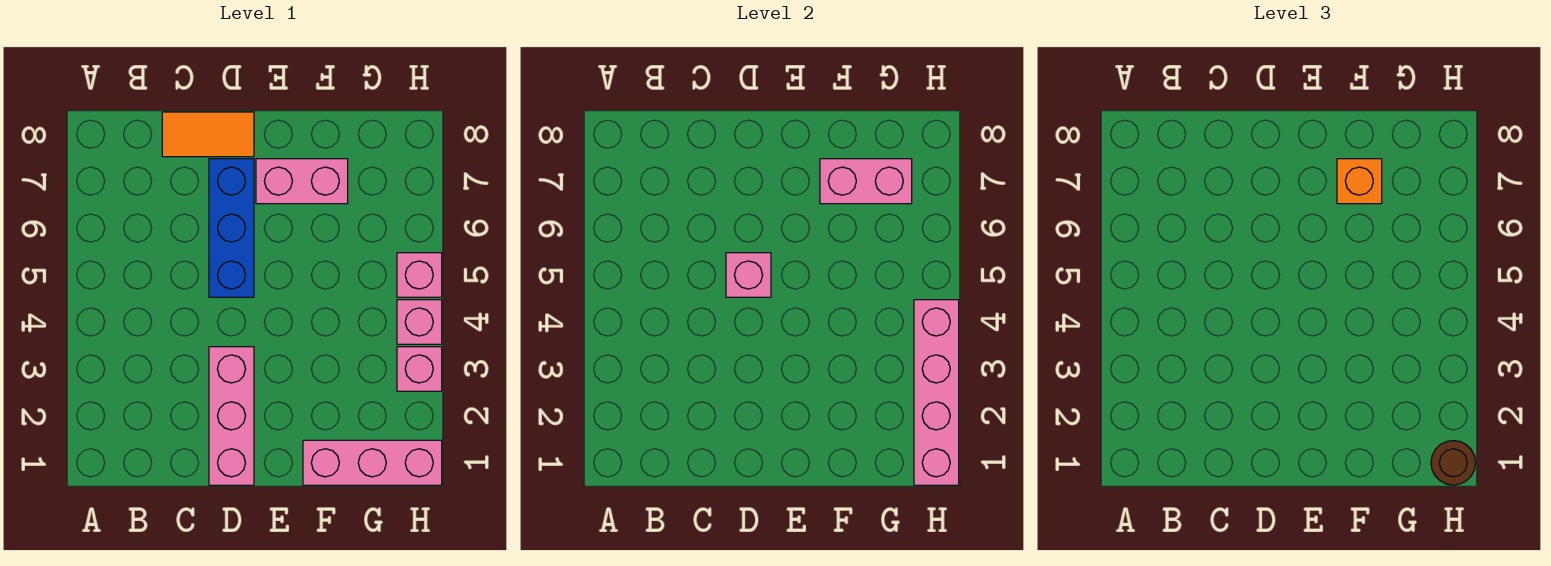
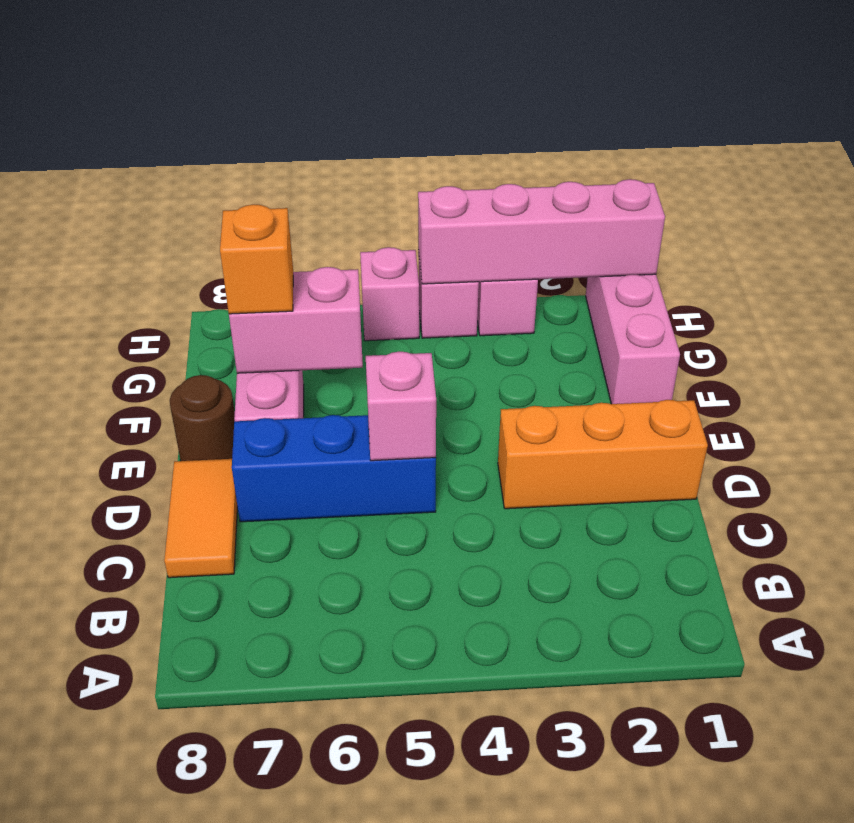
pink 1x3 brick [209,347,254,485] -> orange 1x3 brick [498,400,708,509]
pink 1x2 brick [820,159,912,204] -> pink 1x2 brick turned to [229,267,363,373]
brown 1x1 round brick [1431,441,1476,485] -> brown 1x1 round brick moved to [170,375,235,461]

